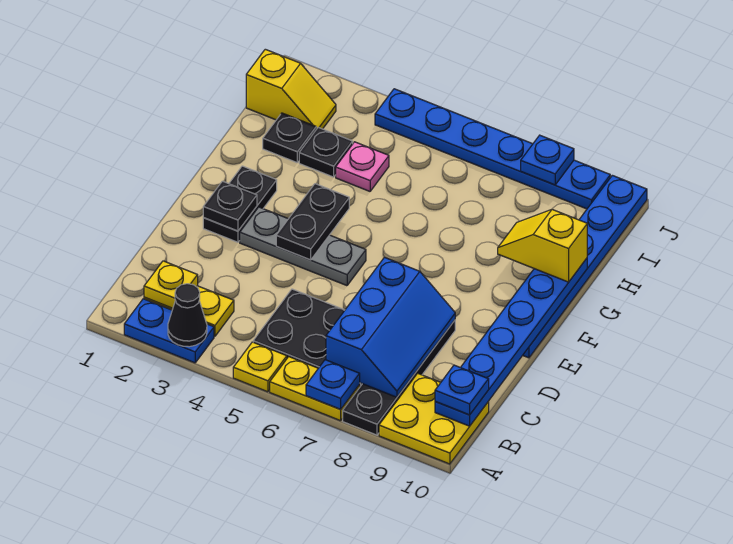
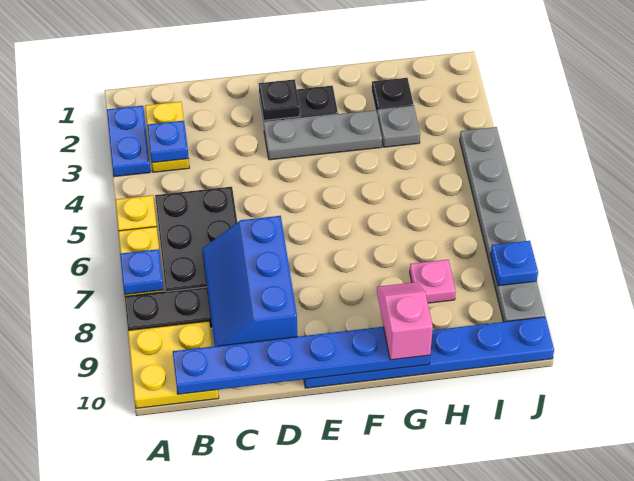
black 1x1 cone [168,284,207,347] -> none
yellow 1x1 plate [144,261,198,308] -> none
blue 2x3 slope [326,257,455,397] -> blue 2x3 slope turned to [202,216,297,346]
blue 1x1 plate [435,365,489,415] -> blue 1x1 plate moved to [147,121,189,163]
grey 1x3 plate [240,207,366,286] -> grey 1x3 plate turned to [264,110,382,160]
black 1x2 plate [276,184,349,260] -> none
yellow 1x2 slope [498,209,587,282] -> pink 1x2 slope [377,282,433,360]
black 1x1 plate [299,127,353,177] -> grey 1x1 plate [378,106,420,147]
pink 1x1 plate [336,142,389,191] -> pink 1x1 plate moved to [410,260,456,303]
yellow 1x2 slope [246,49,336,129] -> none
blue 1x6 plate [375,89,610,209] -> grey 1x6 plate [460,127,545,322]

